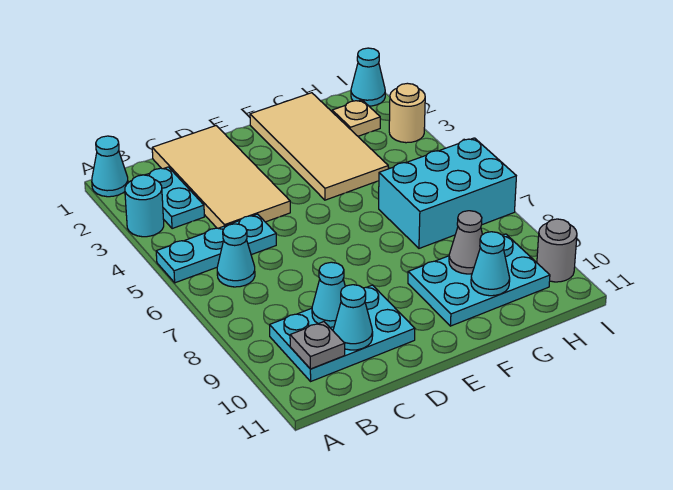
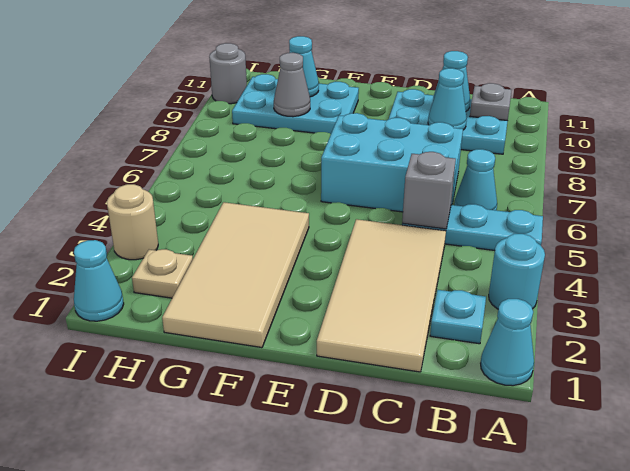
cyan 1x2 plate [146,167,204,229] -> cyan 1x1 plate [430,290,486,344]
none -> grey 1x1 brick [402,152,456,229]
cyan 2x3 brick [379,138,516,248] -> cyan 2x3 brick moved to [321,113,463,212]

